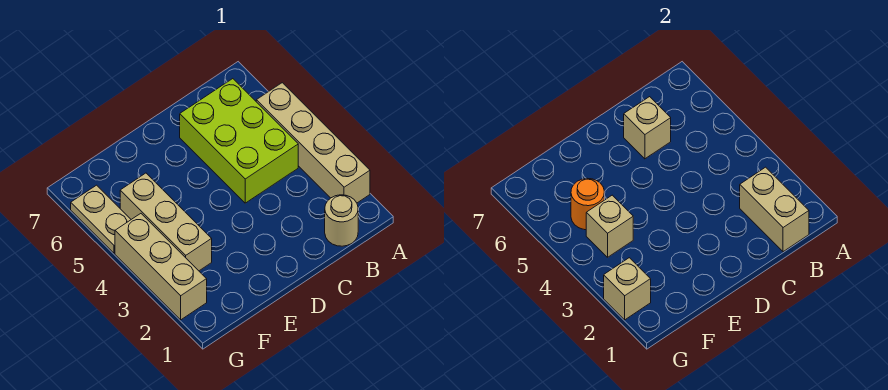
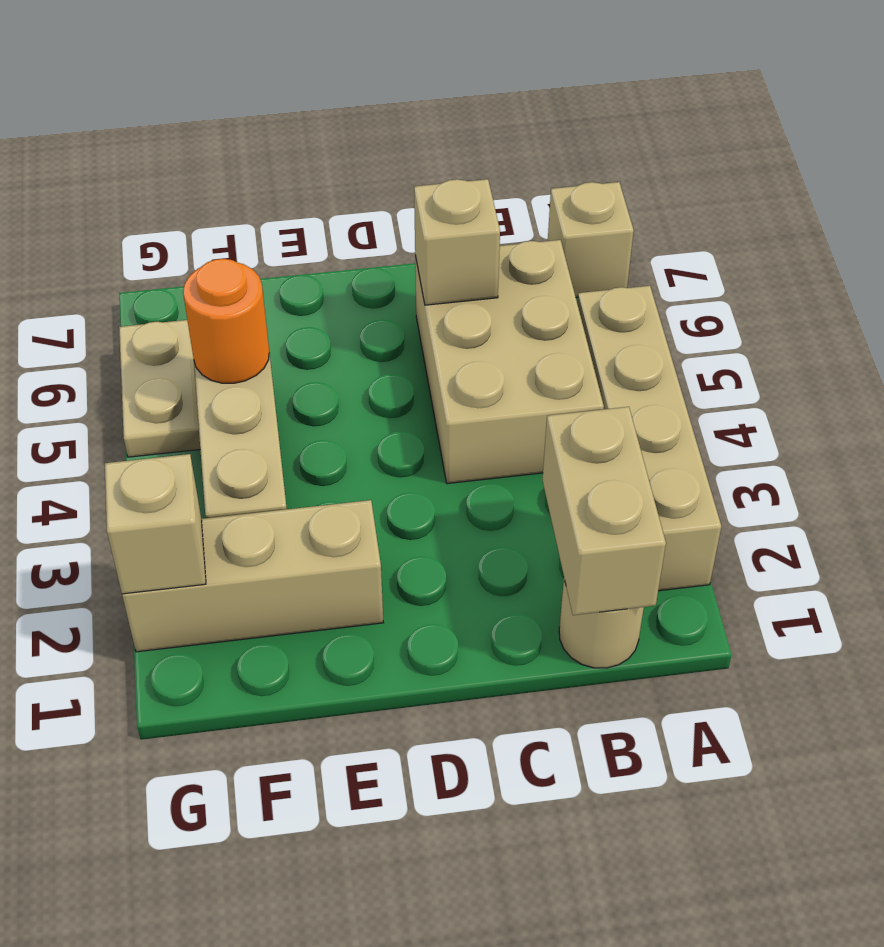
lime 2x3 brick [180,79,298,203] -> tan 2x3 brick [415,240,604,484]
tan 1x1 brick [586,195,633,257] -> tan 1x1 brick moved to [548,182,634,298]
tan 1x3 brick [115,214,207,320] -> tan 1x3 brick turned to [122,500,383,652]

